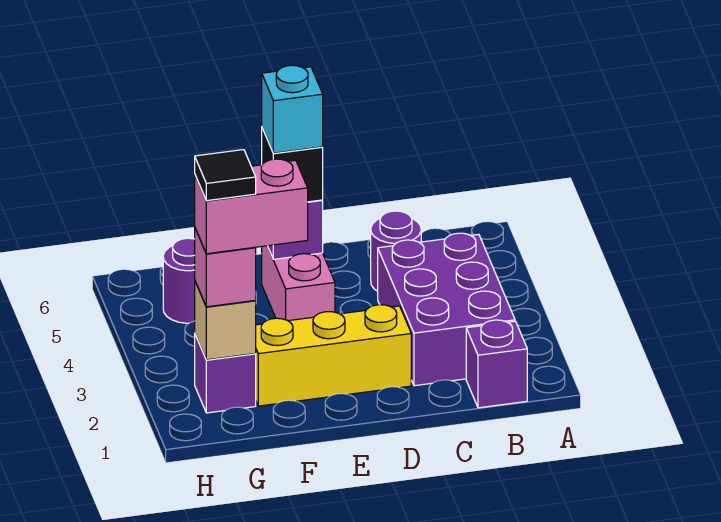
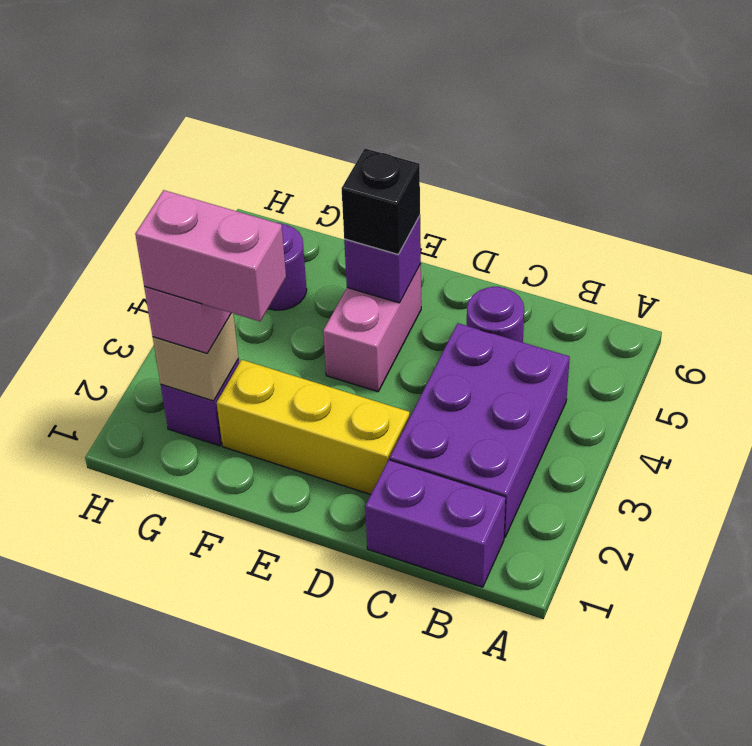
purple 1x1 brick [466,320,527,408] -> purple 1x2 brick [365,460,506,587]
cyan 1x1 brick [262,65,323,153] -> none
black 1x1 tile [195,150,256,201] -> none

